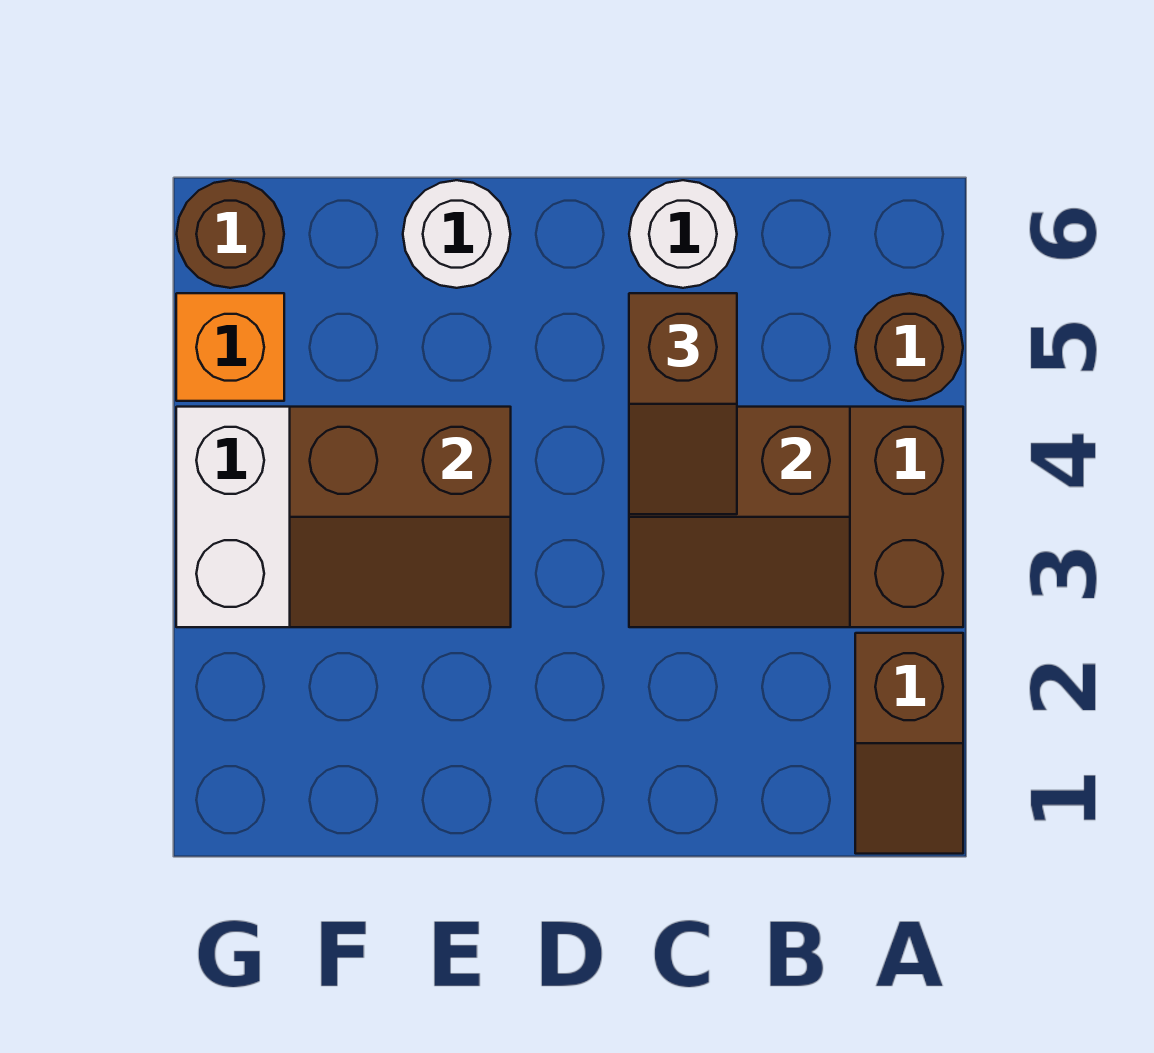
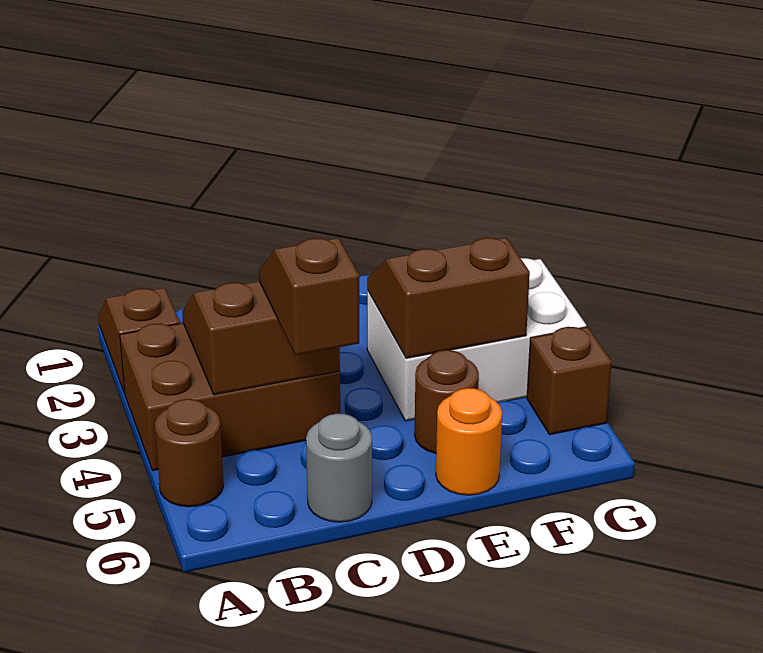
white 1x1 round brick [629,180,737,288] -> grey 1x1 round brick [306,414,372,522]
white 1x1 round brick [403,180,510,288] -> orange 1x1 round brick [436,388,502,495]
orange 1x1 brick [176,293,284,401] -> brown 1x1 brick [527,327,612,435]
brown 1x1 round brick [177,180,284,288] -> brown 1x1 round brick moved to [415,350,479,453]

